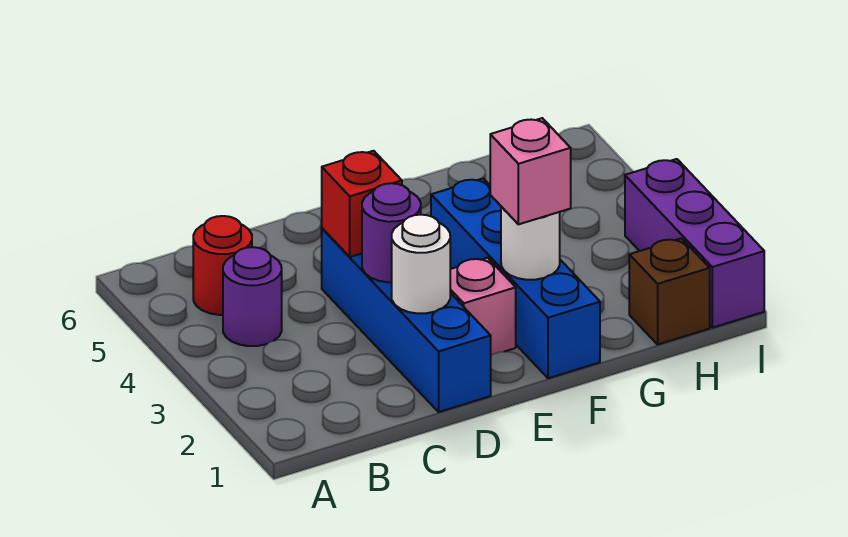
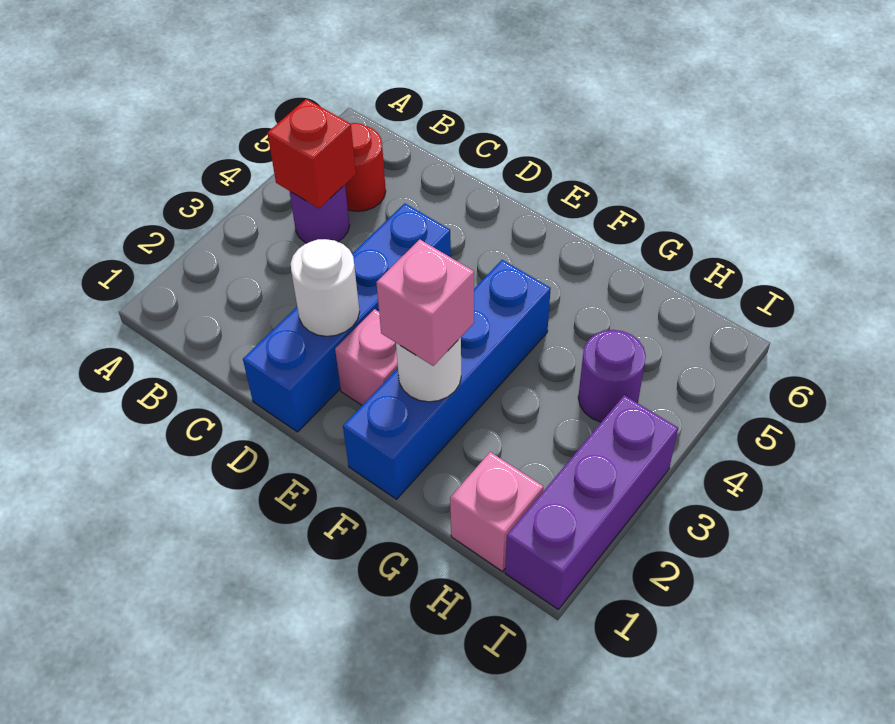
purple 1x1 round brick [362,183,421,282] -> purple 1x1 round brick moved to [578,330,646,422]
red 1x1 brick [322,151,402,257] -> red 1x1 brick moved to [267,99,356,208]
brown 1x1 brick [629,238,710,344] -> pink 1x1 brick [450,452,543,572]

